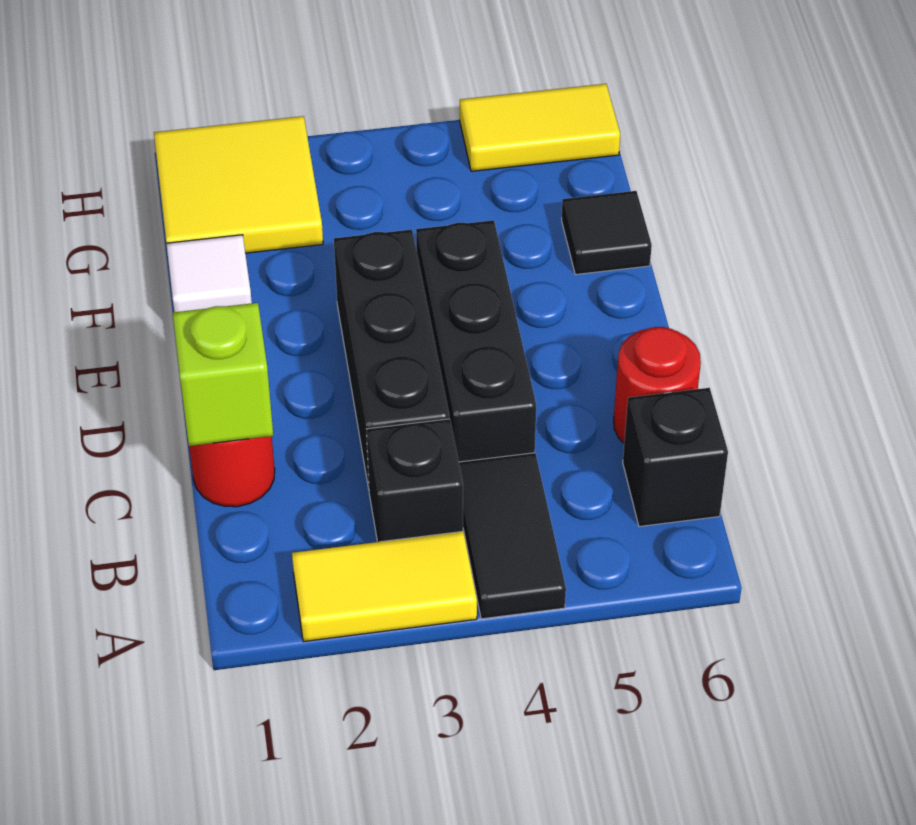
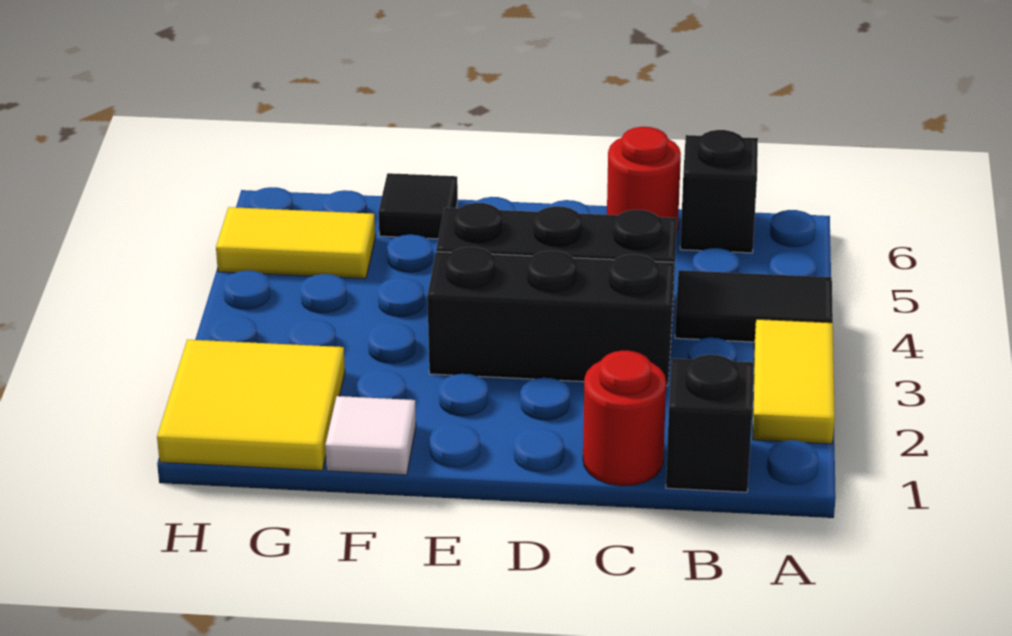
black 1x1 brick [367,419,463,542] -> black 1x1 brick moved to [666,355,753,492]
lime 1x1 brick [173,303,273,446] -> none
yellow 1x2 tile [460,84,620,171] -> yellow 1x2 tile turned to [216,207,375,279]

